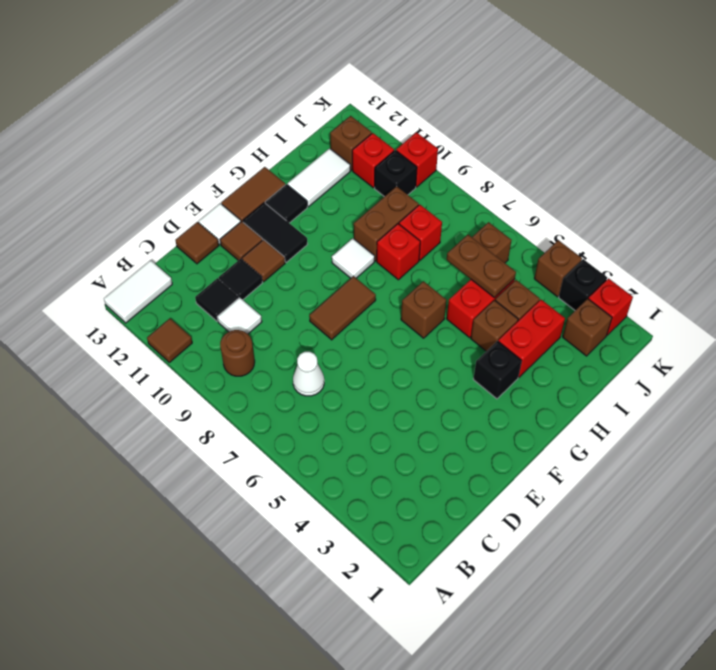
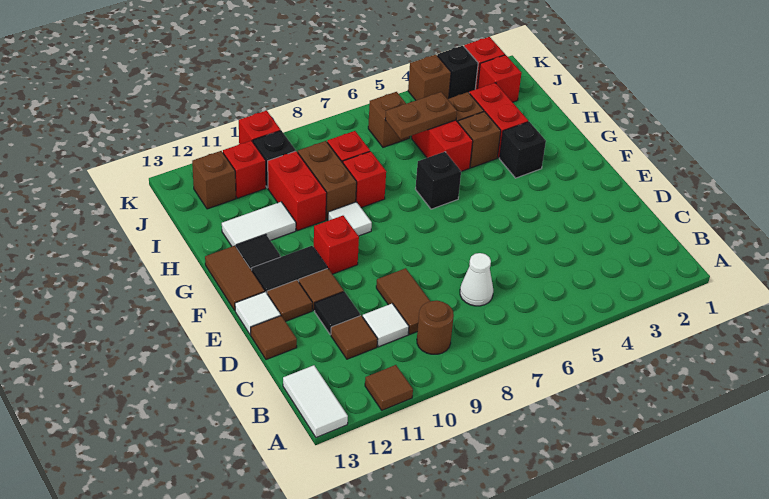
black 1x1 tile [195,278,239,321] -> brown 1x1 tile [331,315,378,359]
brown 1x2 tile [309,276,376,340] -> brown 1x2 tile moved to [376,268,430,334]
none -> red 1x1 brick [314,216,359,274]
brown 1x1 brick [401,281,446,338] -> black 1x1 brick [415,152,461,209]
none -> red 1x2 brick [268,151,327,231]
white 1x2 tile [287,148,350,207] -> white 1x2 tile turned to [222,202,296,248]
brown 1x1 brick [563,299,612,356] -> red 1x1 brick [478,55,521,102]

